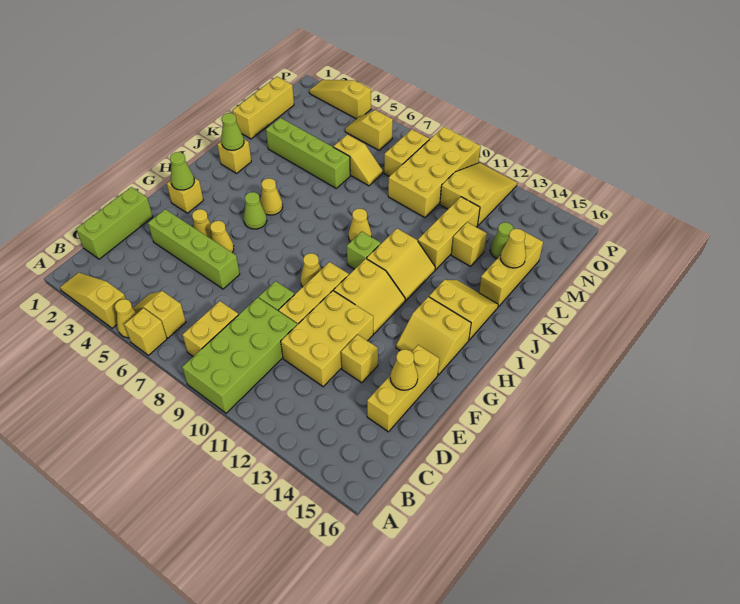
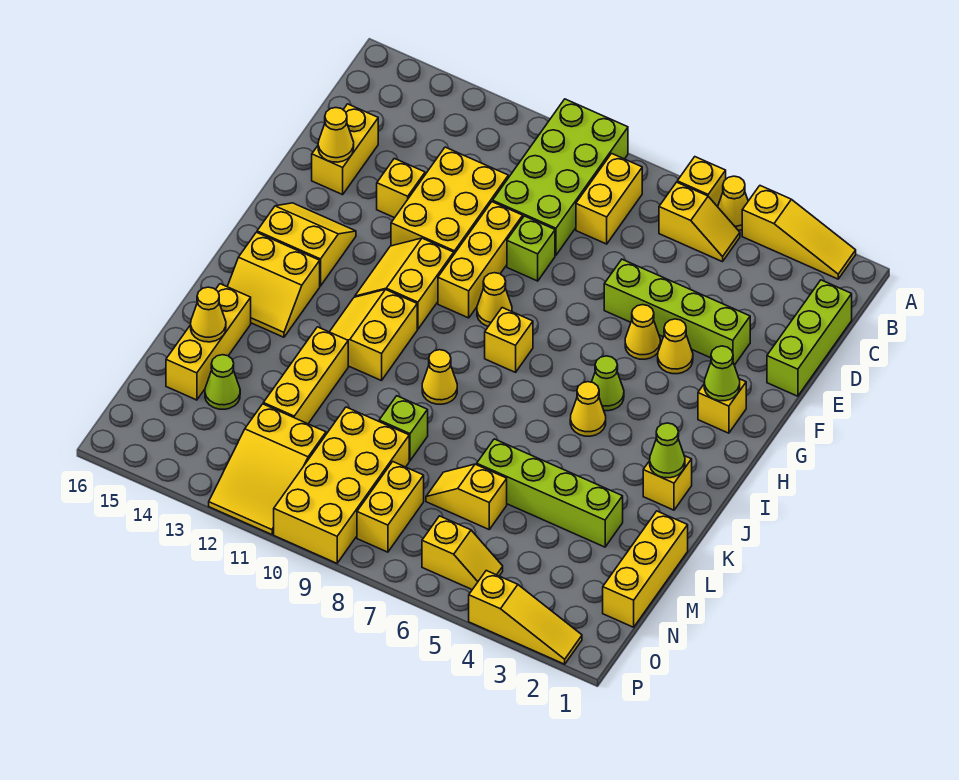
yellow 1x3 brick [367,345,439,432] -> yellow 1x2 brick [312,104,378,195]
lime 1x1 brick [347,232,381,269] -> lime 1x1 brick moved to [379,396,428,461]
yellow 1x1 brick [451,222,487,266] -> yellow 1x1 brick moved to [485,308,533,372]

